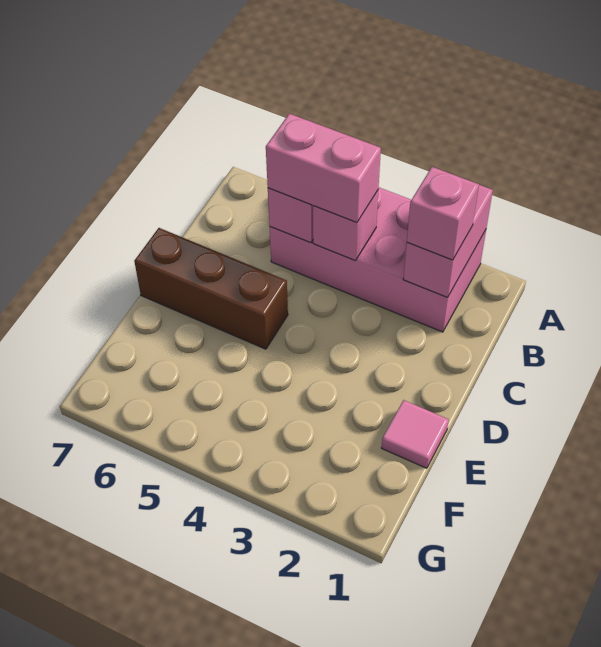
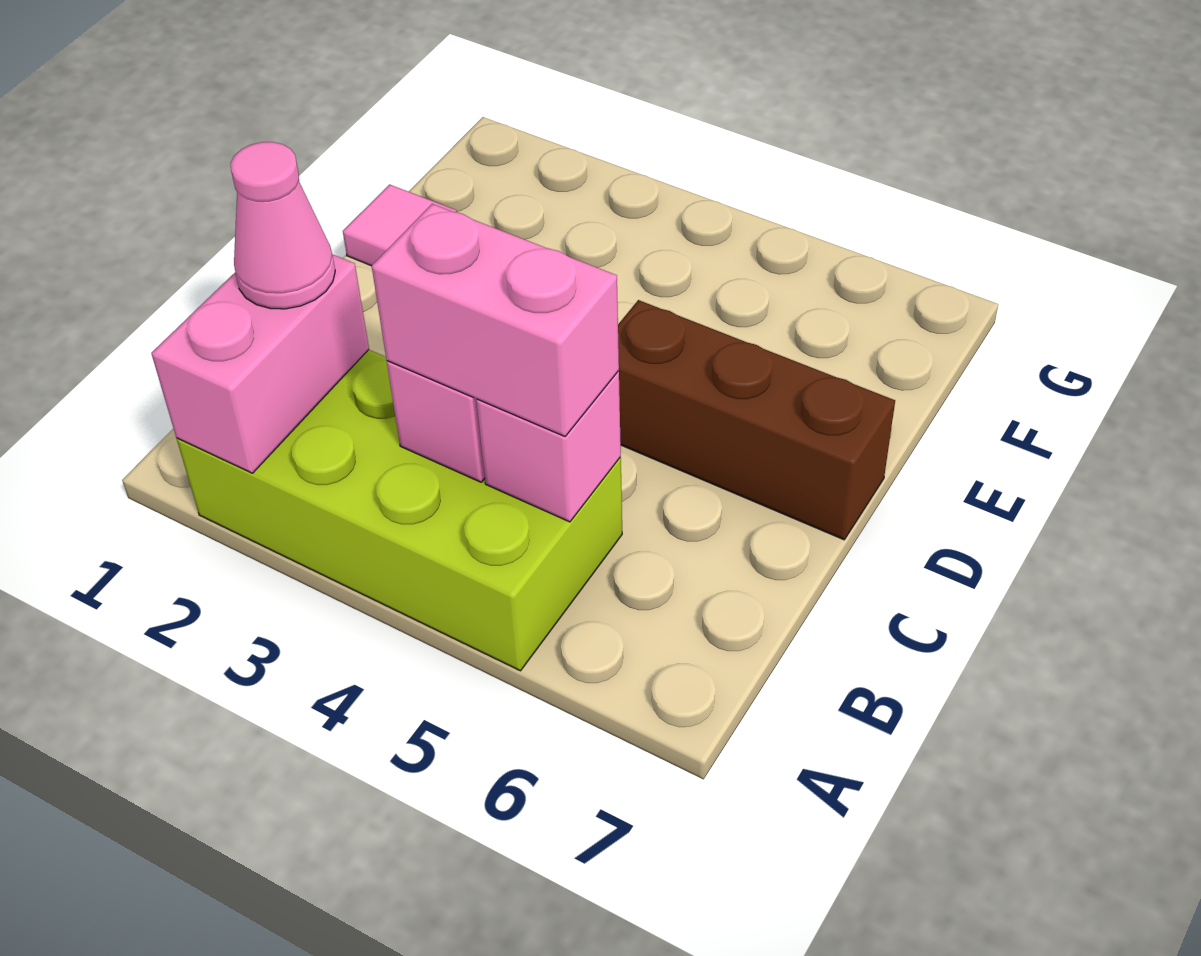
pink 2x4 brick [270,188,486,332] -> lime 2x4 brick [177,350,622,671]
pink 1x1 brick [407,167,479,260] -> pink 1x1 cone [231,142,335,309]

